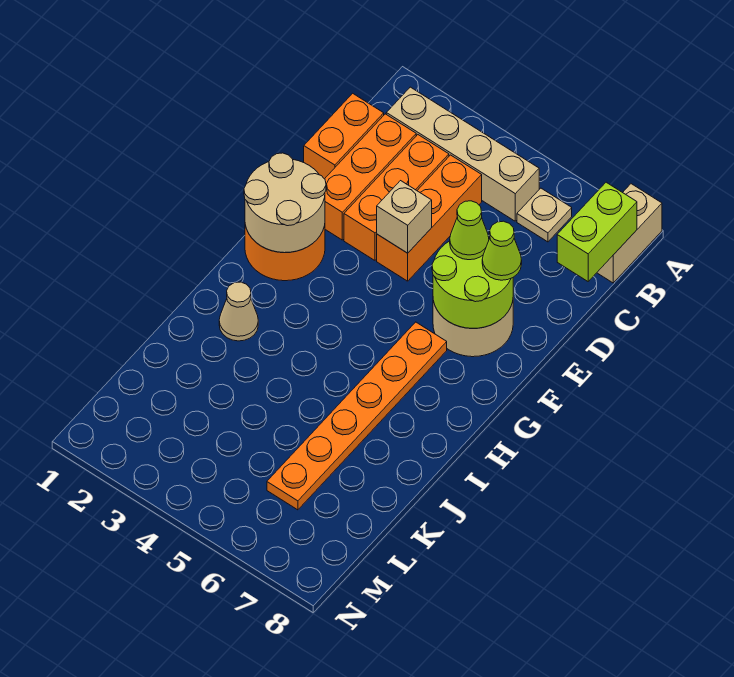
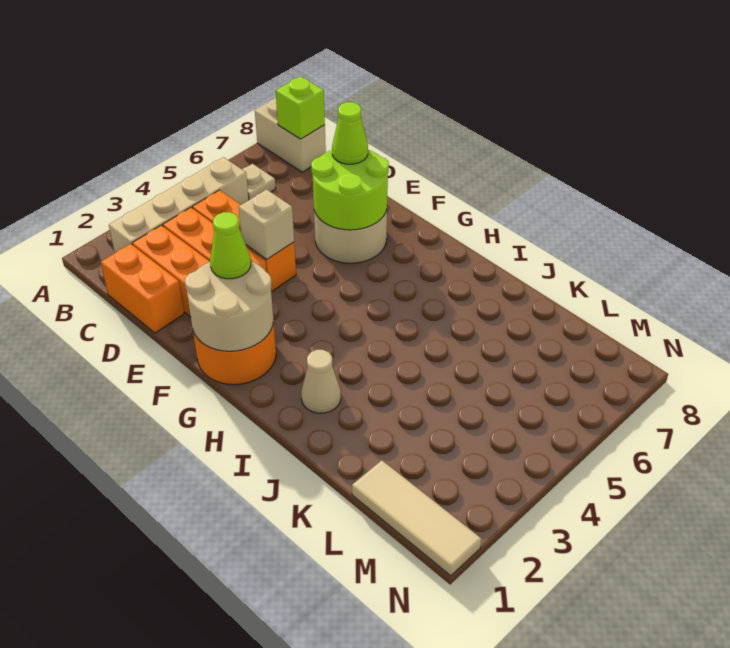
lime 1x2 brick [557,182,637,281] -> lime 1x1 brick [276,76,325,139]
lime 1x1 cone [450,201,489,260] -> lime 1x1 cone moved to [210,212,251,279]
orange 1x6 plate [267,322,447,510] -> none
none -> tan 1x3 tile [352,460,481,576]

